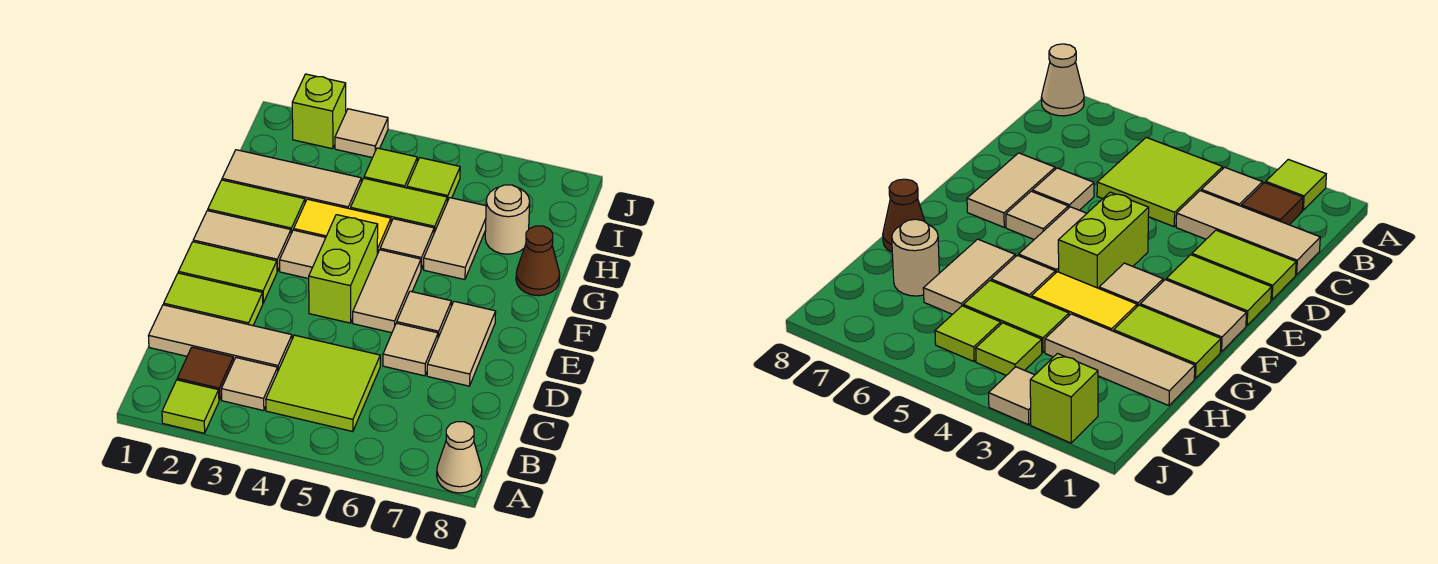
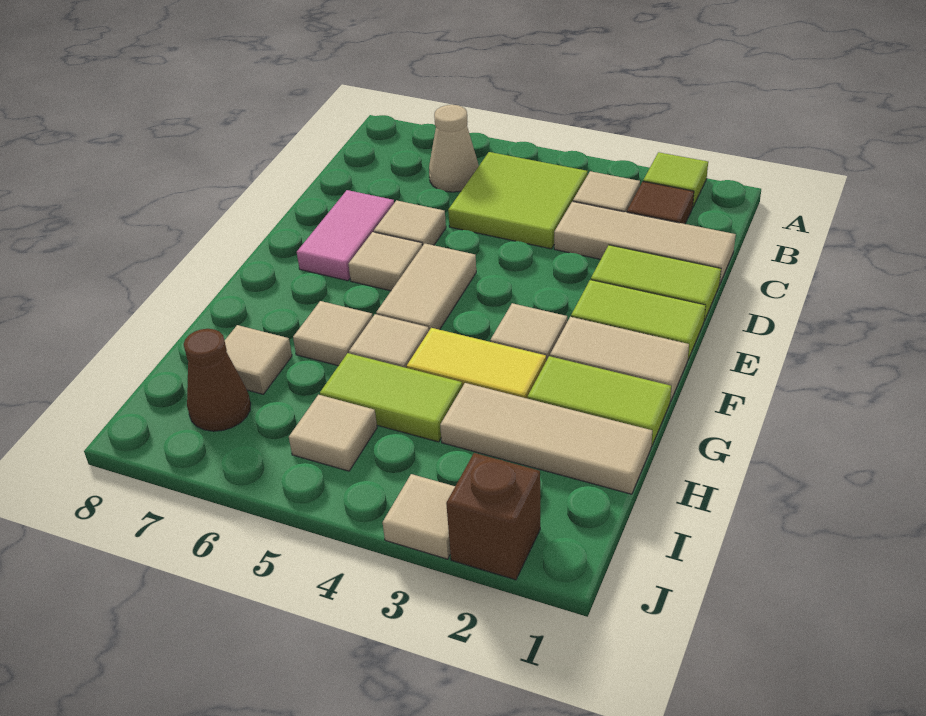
tan 1x1 cone [437,422,482,493] -> tan 1x1 cone moved to [429,105,479,192]
tan 1x2 tile [427,301,496,386] -> pink 1x2 tile [297,190,394,281]
lime 1x2 brick [309,215,378,323] -> none
tan 1x2 tile [424,198,486,280] -> tan 1x1 tile [293,301,373,366]
brown 1x1 cone [516,226,560,296] -> brown 1x1 cone moved to [184,329,251,431]
tan 1x1 round brick [485,185,530,254] -> tan 1x1 tile [225,325,292,394]
lime 1x1 tile [364,148,417,188] -> none
lime 1x1 tile [407,158,460,202] -> tan 1x1 tile [289,395,377,471]
lime 1x1 brick [292,74,346,149] -> brown 1x1 brick [446,453,540,580]

